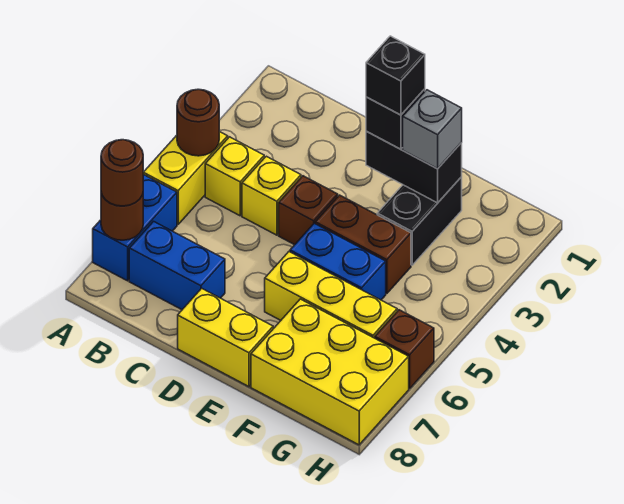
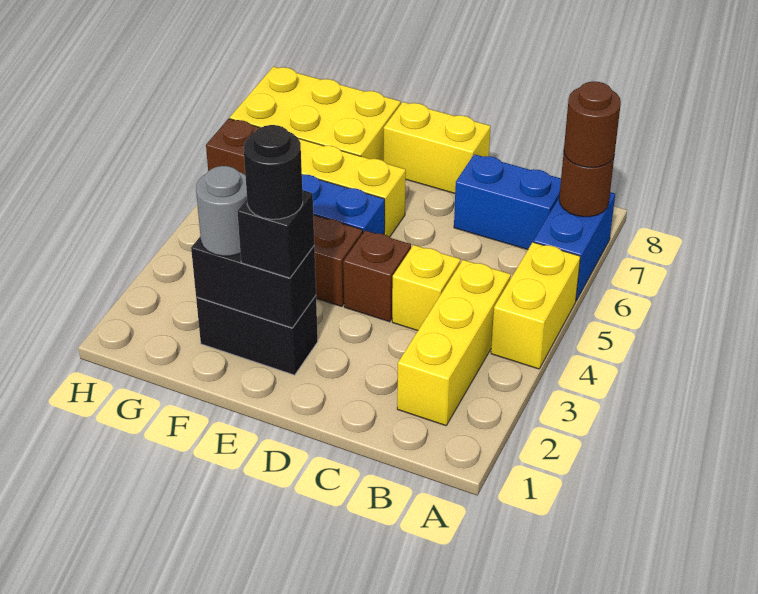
brown 1x1 round brick [177,90,219,156] -> none
yellow 1x1 brick [205,137,264,216] -> yellow 1x3 brick [397,260,511,426]
black 1x1 brick [366,36,425,115] -> black 1x1 round brick [244,125,303,219]
black 1x2 brick [377,177,462,265] -> black 1x2 brick turned to [196,296,318,375]
grey 1x1 brick [403,90,462,169] -> grey 1x1 round brick [196,166,247,256]

